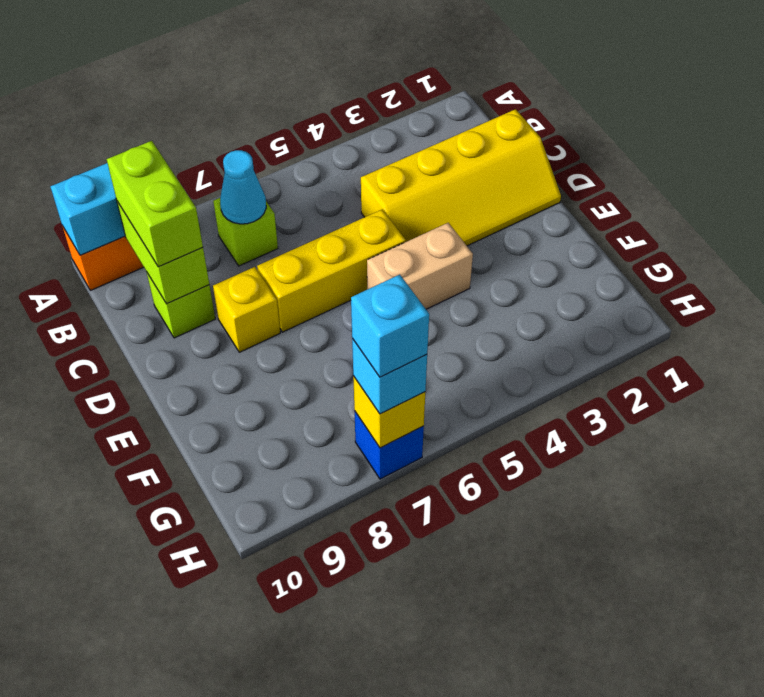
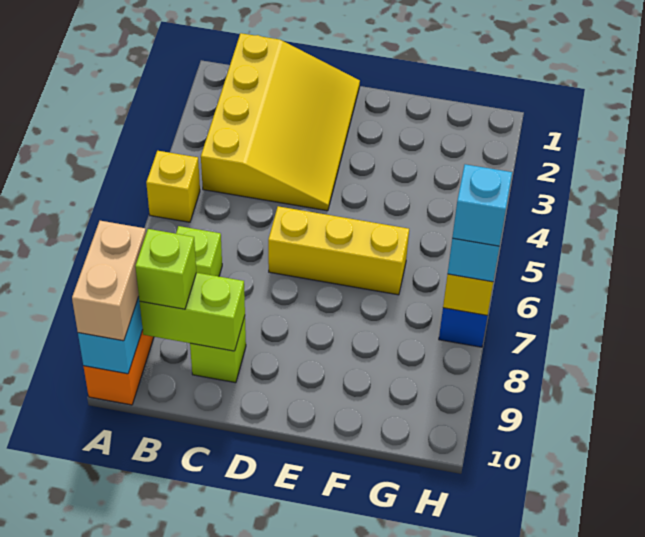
cyan 1x1 cone [220,150,266,224] -> none
lime 1x2 brick [107,141,203,267] -> lime 1x1 brick [135,229,196,309]
yellow 2x4 slope [361,109,561,246] -> yellow 3x4 slope [201,33,360,211]
yellow 1x3 brick [257,209,406,332] -> yellow 1x3 brick turned to [268,206,409,295]
yellow 1x1 brick [213,267,280,352] -> yellow 1x1 brick moved to [146,151,200,222]
tan 1x2 brick [367,223,473,309] -> tan 1x2 brick moved to [72,221,146,341]

